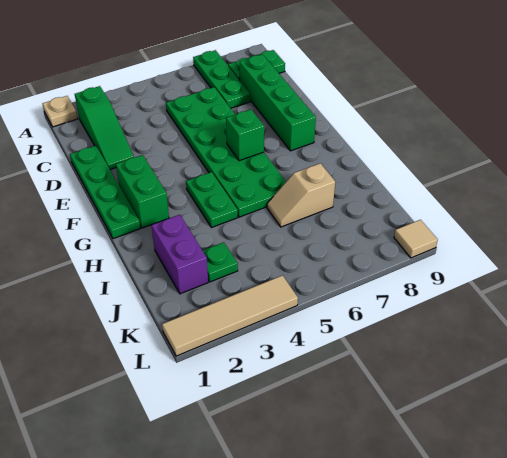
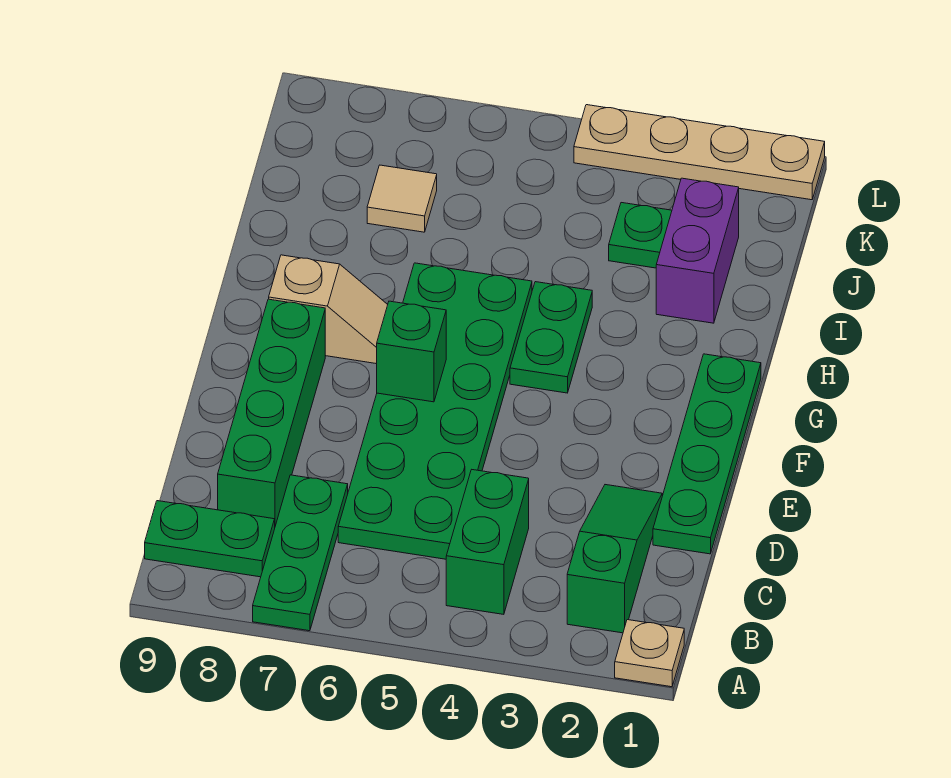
green 1x2 brick [116,155,169,228] -> green 1x2 brick moved to [446,470,529,614]
tan 1x2 slope [267,163,335,227] -> tan 1x2 slope moved to [269,255,388,364]
tan 1x4 tile [162,275,298,356] -> tan 1x4 plate [574,105,825,200]
tan 1x1 tile [394,220,438,258] -> tan 1x1 tile moved to [367,165,437,232]

